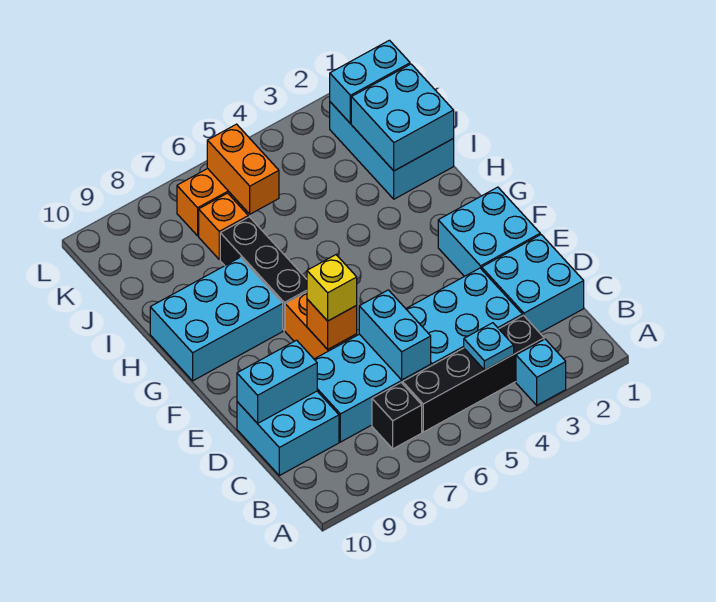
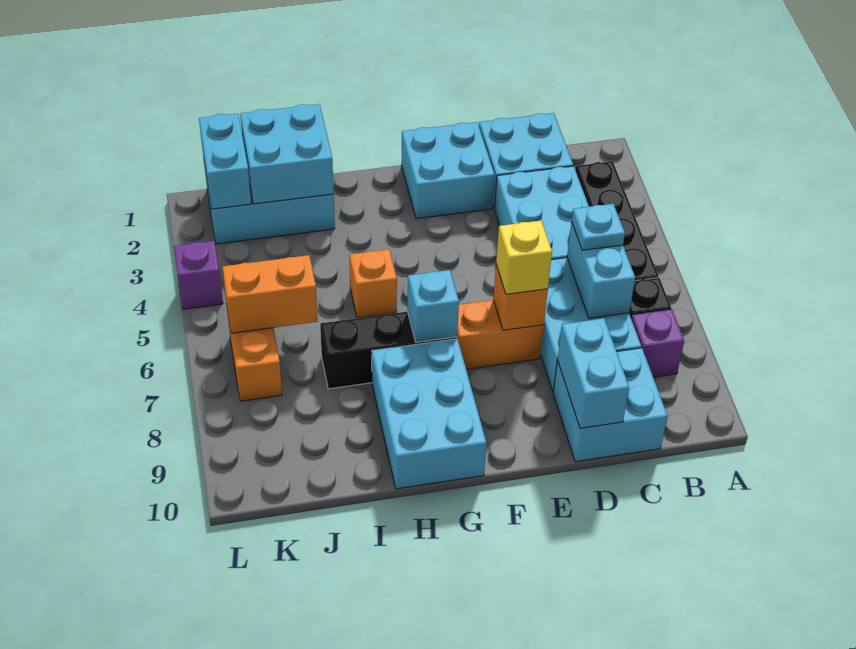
cyan 1x1 brick [516,339,566,405] -> cyan 1x1 brick moved to [407,270,459,342]
cyan 1x1 plate [464,323,514,370] -> cyan 1x1 plate moved to [572,204,625,250]
none -> purple 1x1 brick [631,309,684,377]
cyan 1x2 brick [359,290,431,380] -> cyan 1x2 brick turned to [567,222,635,318]
orange 1x1 brick [199,193,248,259] -> orange 1x1 brick moved to [349,249,397,318]
none -> purple 1x1 brick [174,241,223,309]

